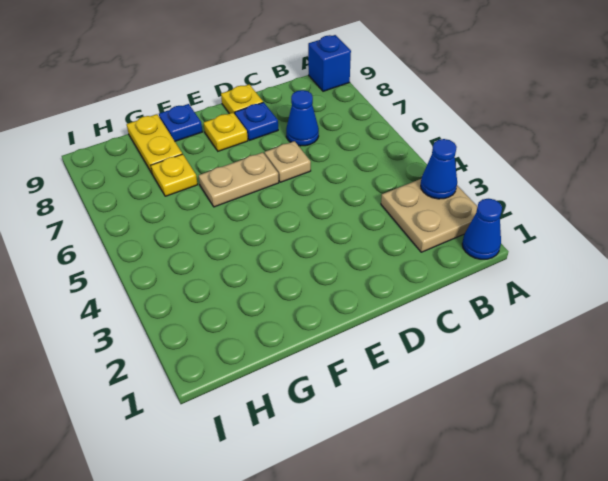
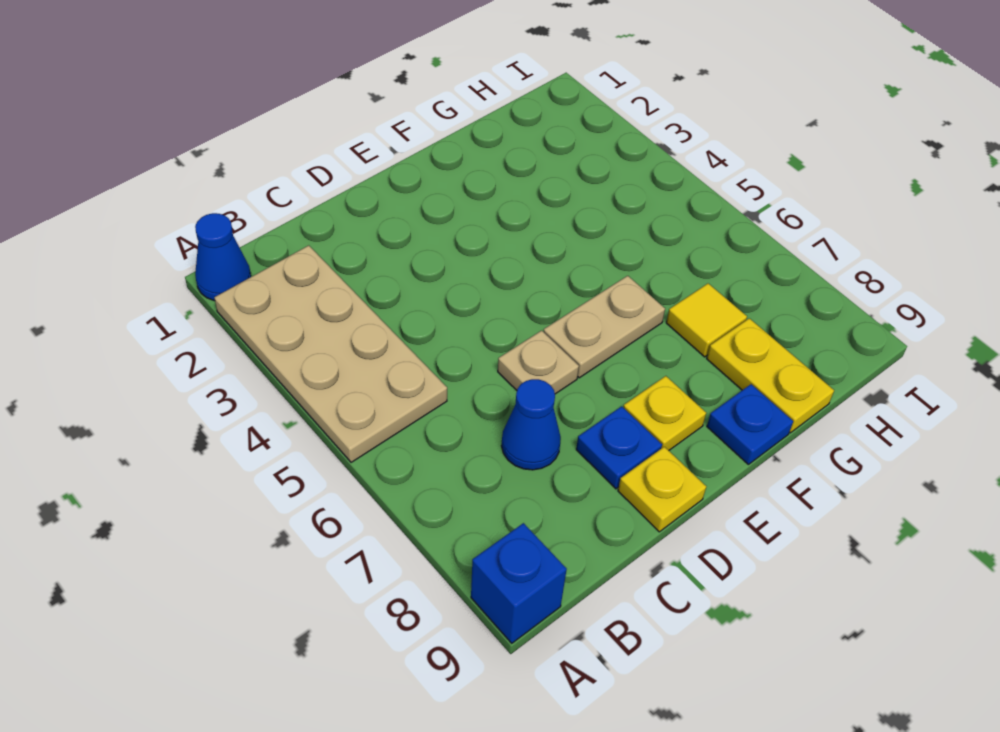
tan 2x2 plate [381,179,477,252] -> tan 2x4 plate [214,245,447,462]
blue 1x1 cone [421,139,457,199] -> none
yellow 1x1 plate [151,154,198,196] -> yellow 1x1 tile [666,283,747,357]

